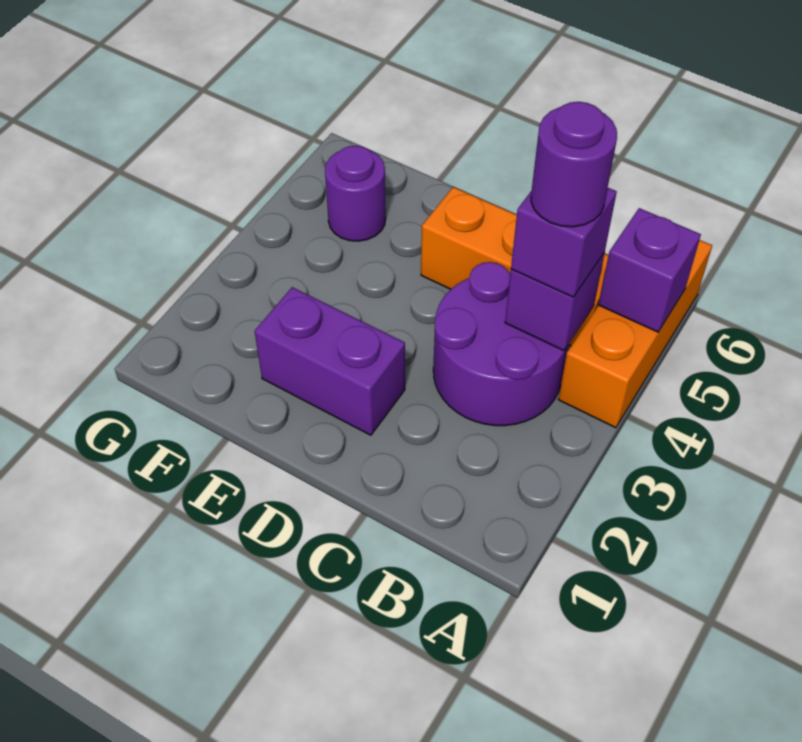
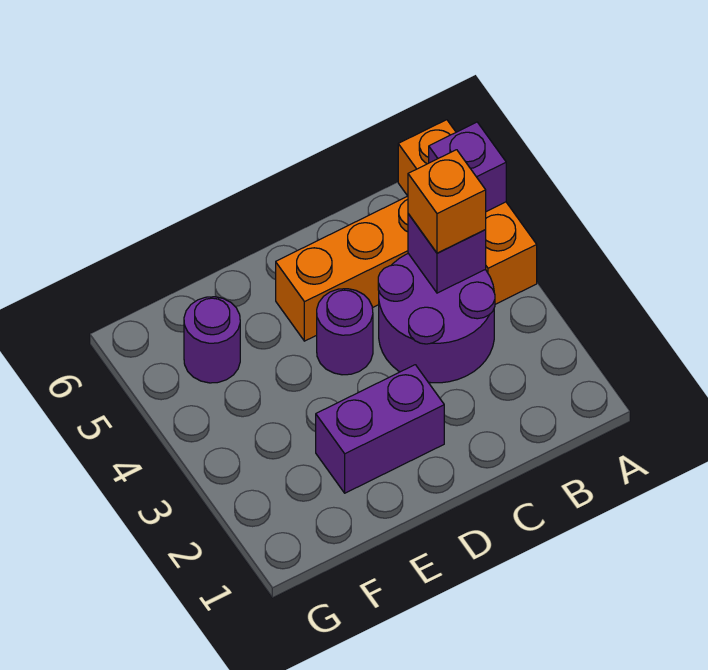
purple 1x1 brick [511,188,617,297] -> orange 1x1 brick [408,150,486,253]
purple 1x1 round brick [531,102,617,227] -> purple 1x1 round brick moved to [317,289,373,375]

